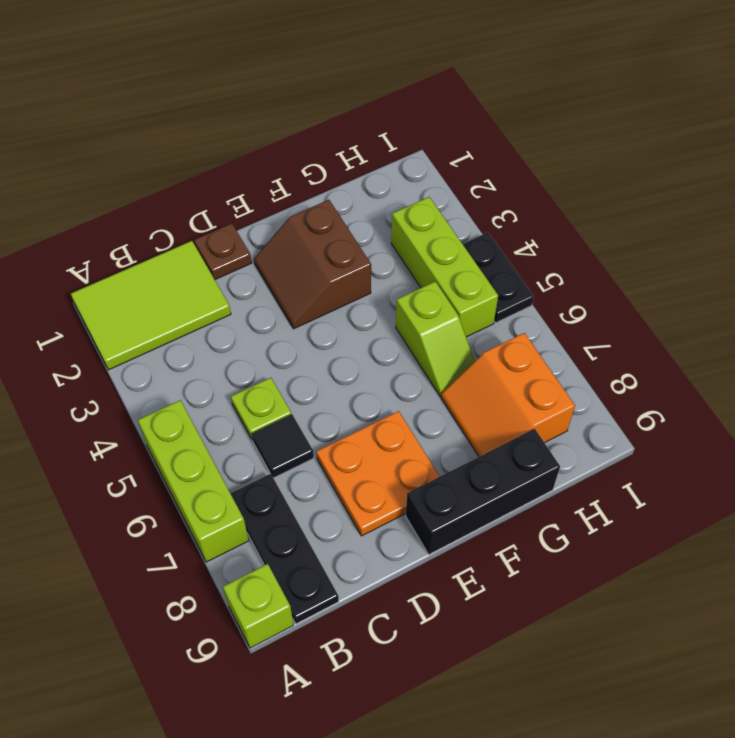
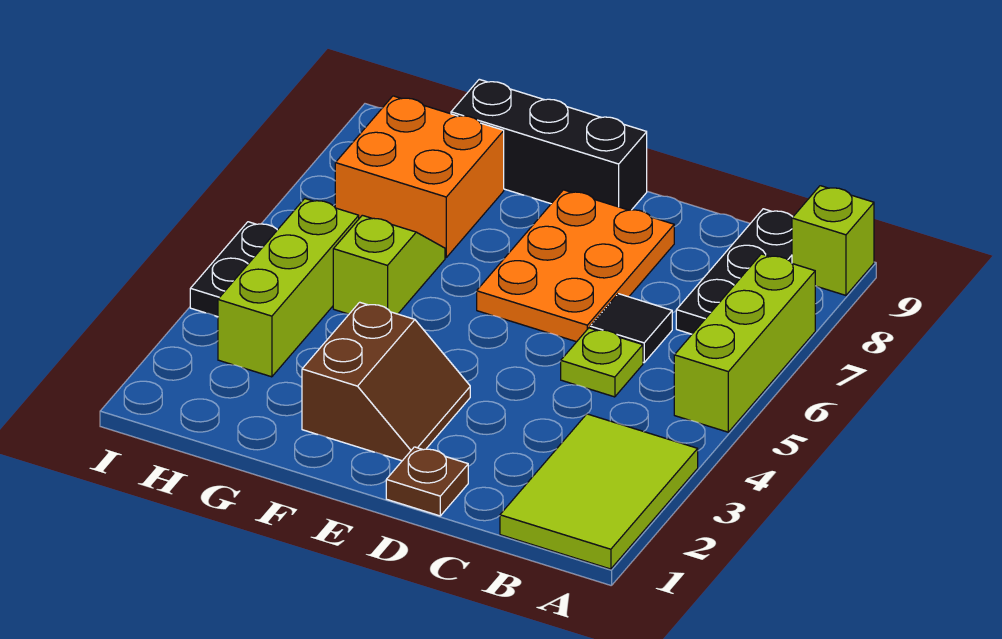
lime 2x3 tile [71,241,231,370] -> lime 2x3 tile turned to [500,414,698,569]
orange 2x2 plate [316,411,440,536] -> orange 2x3 plate [477,190,674,342]
orange 2x2 slope [441,333,575,457] -> orange 2x2 brick [335,96,504,258]

